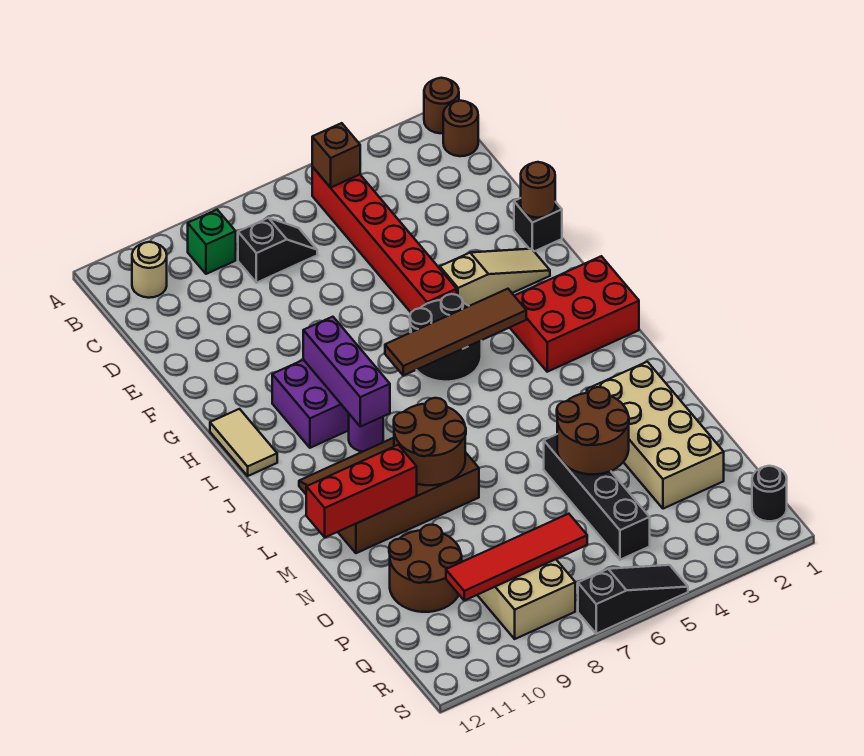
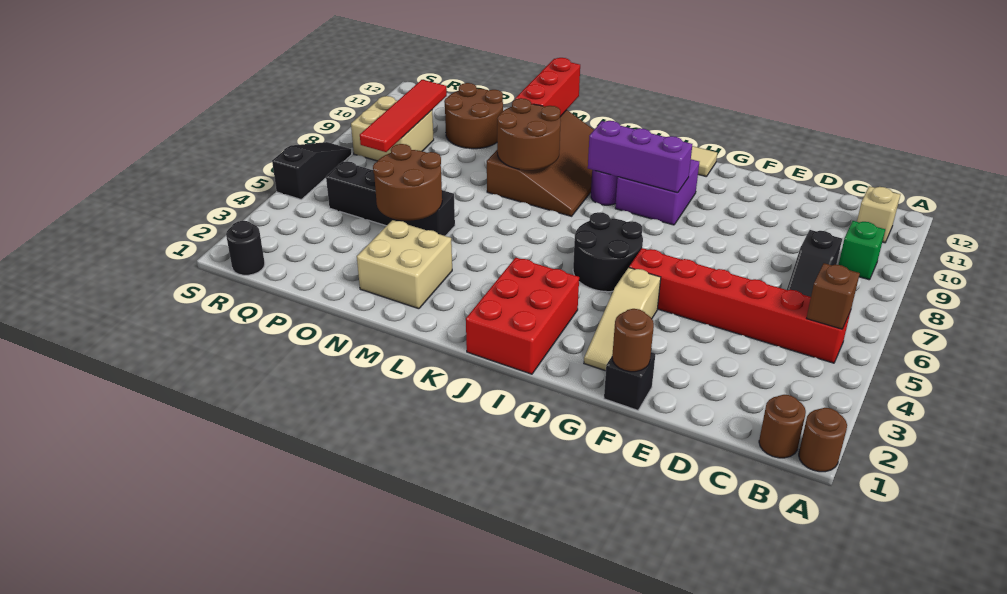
tan 1x1 round brick [132,242,167,298] -> tan 1x1 brick [857,186,900,243]
brown 1x4 tile [385,289,526,376] -> none
tan 2x4 brick [587,362,724,509] -> tan 2x2 brick [357,220,452,309]
black 1x3 slope [578,565,688,634] -> black 1x3 slope turned to [272,142,352,199]

